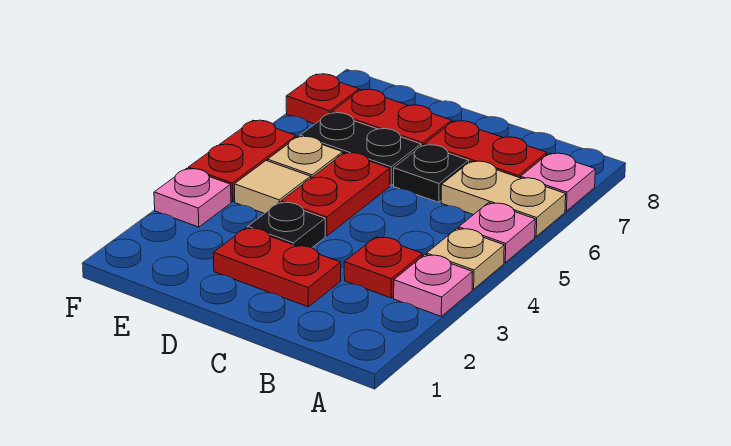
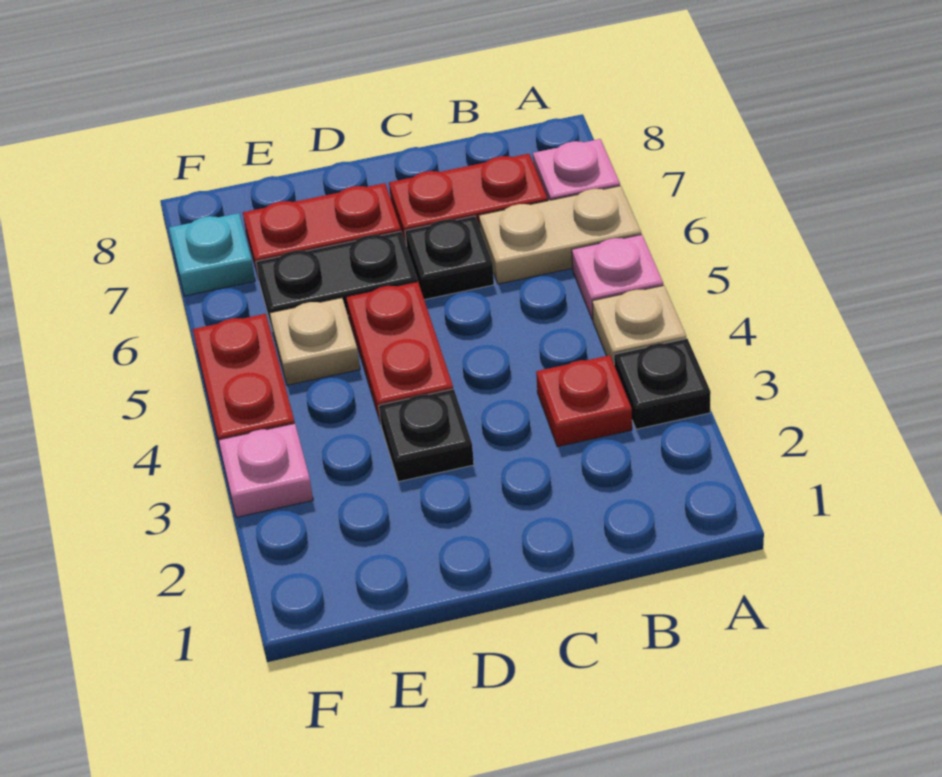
pink 1x1 plate [394,254,473,316] -> black 1x1 plate [614,339,711,429]
red 1x2 plate [213,228,341,307] -> none
tan 1x1 tile [234,161,311,214] -> none
red 1x1 plate [286,74,359,124] -> cyan 1x1 plate [169,213,255,296]

